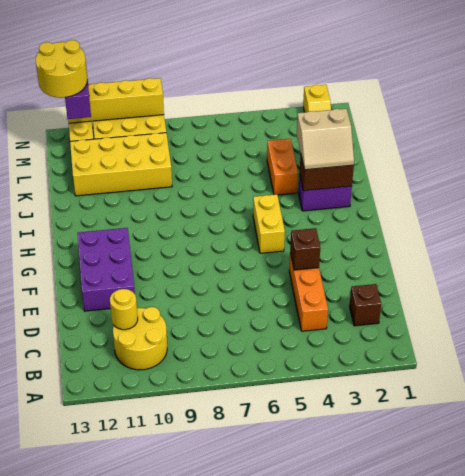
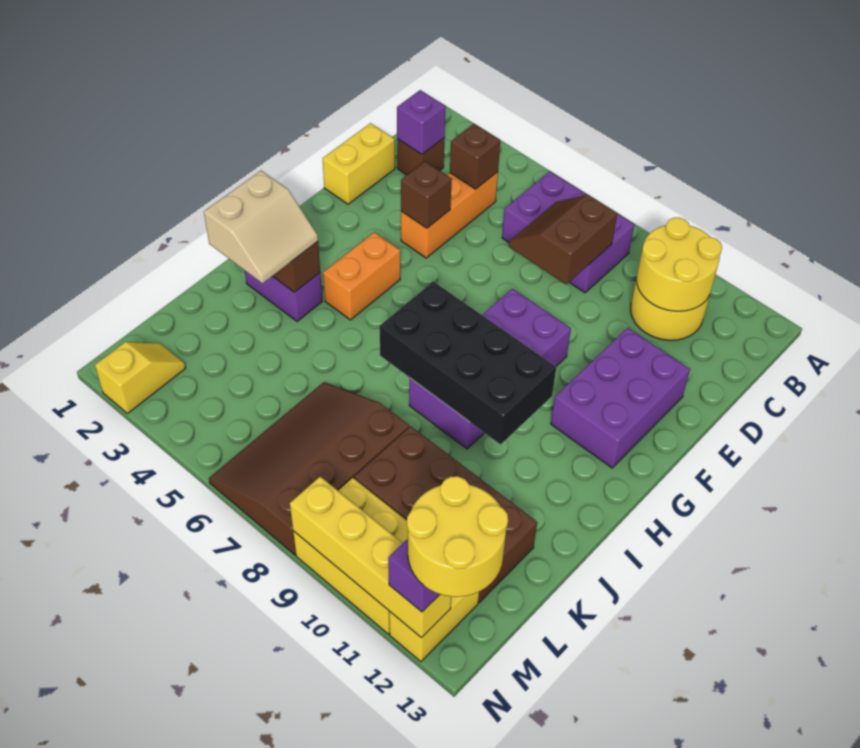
none -> purple 2x3 brick [502,172,634,293]
none -> purple 1x1 brick [397,90,445,154]
none -> brown 1x1 brick [450,124,500,189]
none -> brown 2x2 slope [509,195,617,284]
yellow 1x1 round brick [110,289,138,330] -> yellow 2x2 round brick [637,218,722,311]
none -> purple 2x4 brick [409,289,571,449]
yellow 1x2 brick [253,194,285,253] -> yellow 1x2 brick moved to [322,123,395,204]
none -> black 2x4 brick [379,281,556,445]
tan 2x2 slope [297,109,354,170] -> tan 2x2 slope turned to [204,171,318,283]
orange 1x2 brick [267,139,298,195] -> orange 1x2 brick moved to [323,232,400,320]
none -> brown 3x4 slope [209,382,409,555]
yellow 2x4 brick [70,133,172,196] -> brown 2x4 brick [354,426,537,602]

